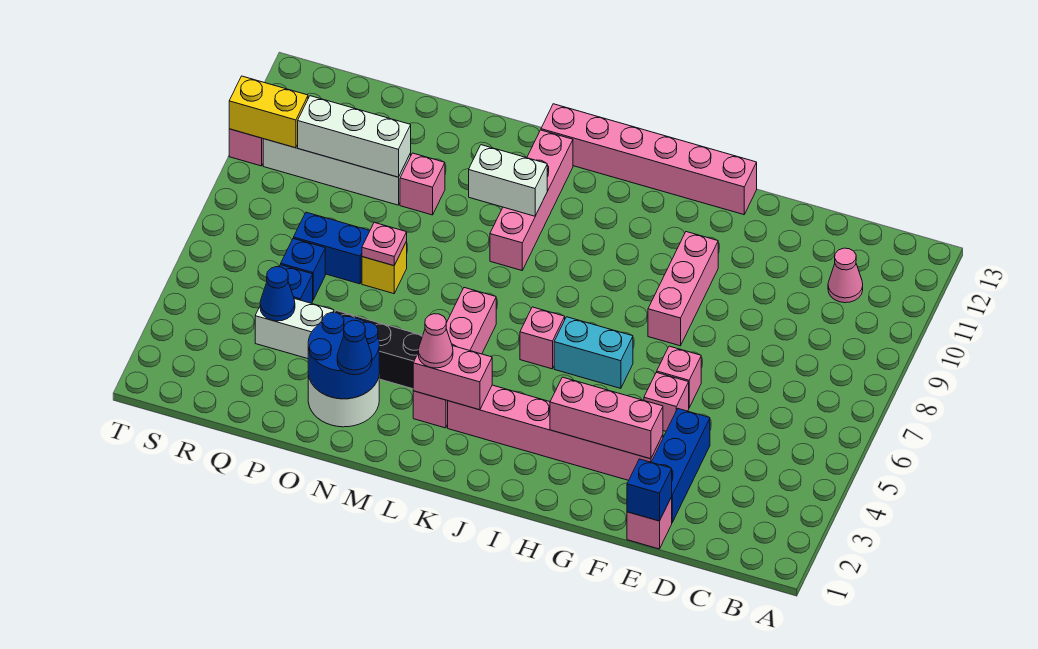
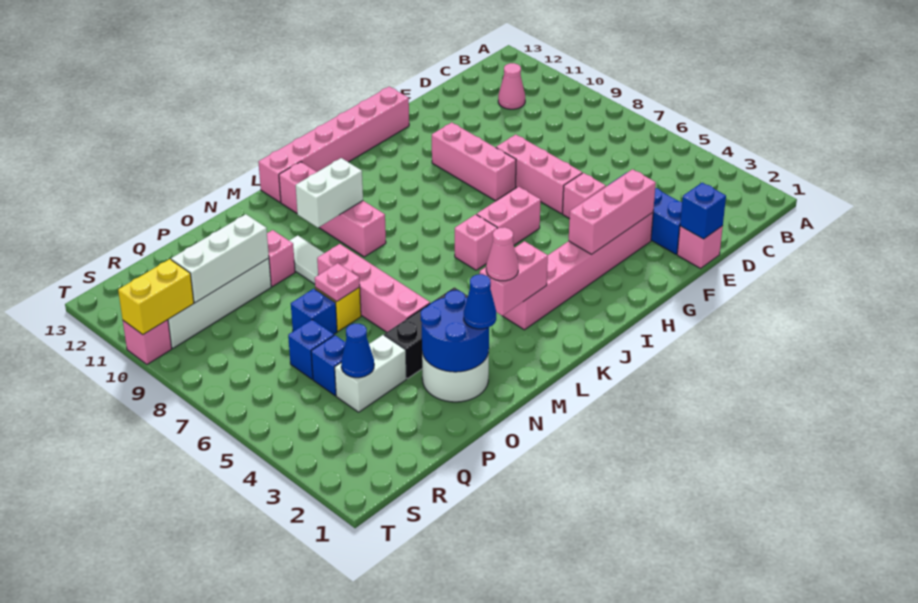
pink 1x1 brick [657,346,701,407] -> pink 1x3 brick [496,135,582,214]
cyan 1x2 brick [554,317,633,388] -> pink 1x2 brick [477,187,541,245]
pink 1x4 brick [413,288,496,428] -> pink 1x4 brick moved to [317,244,430,332]
none -> white 1x2 tile [289,236,324,284]
blue 1x2 brick [294,212,370,284] -> blue 1x1 brick [291,289,337,334]

